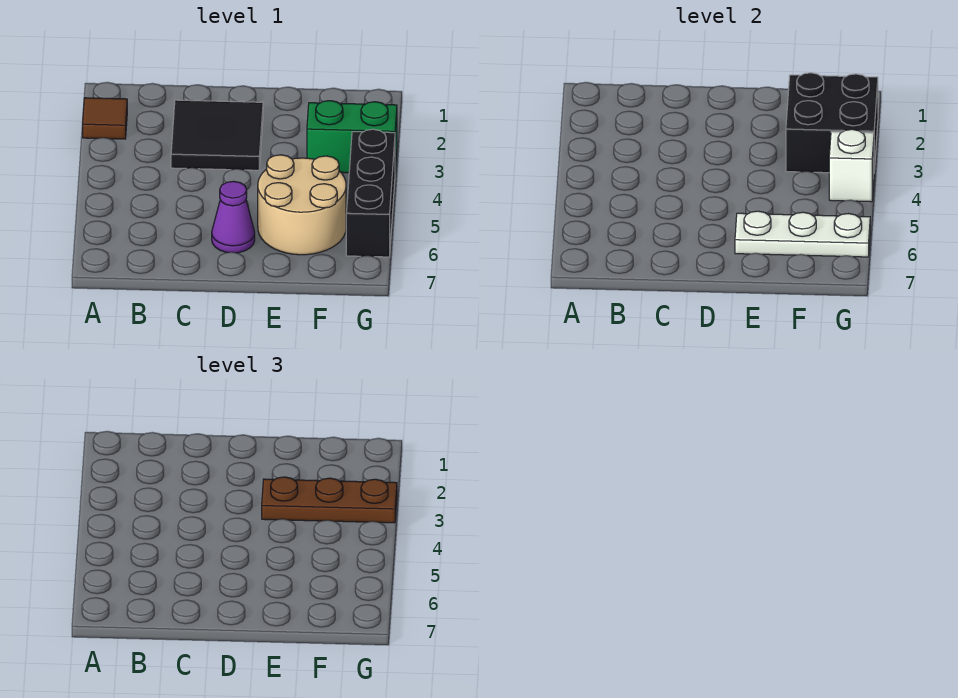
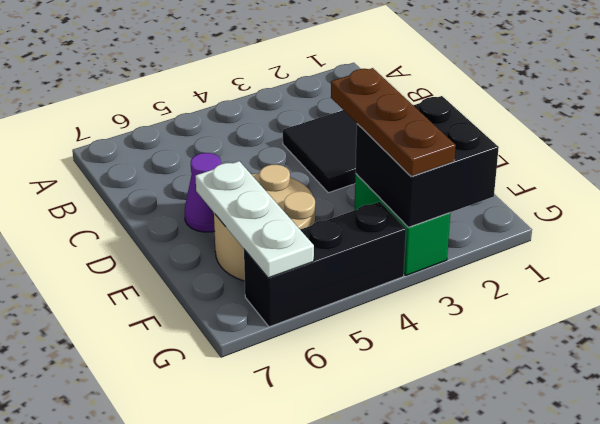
brown 1x1 tile [83,98,127,139] -> none
white 1x1 brick [829,129,874,202] -> none

